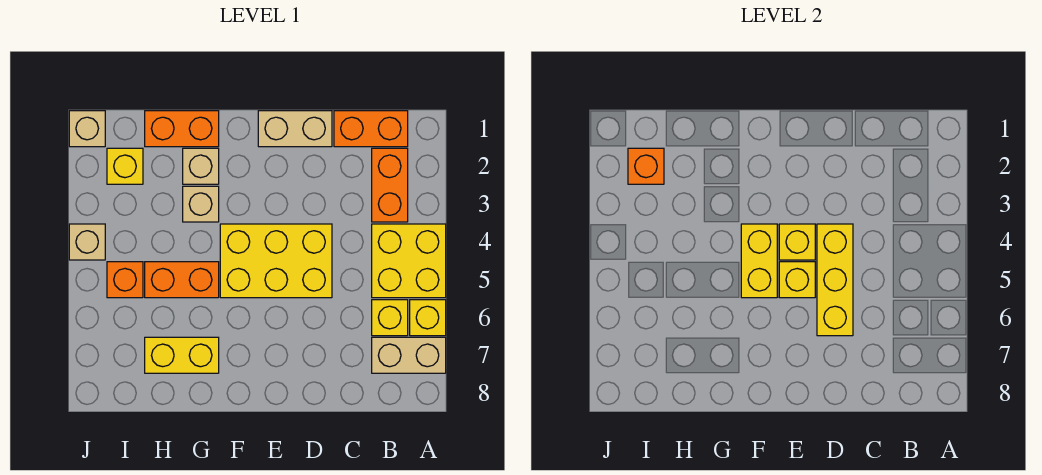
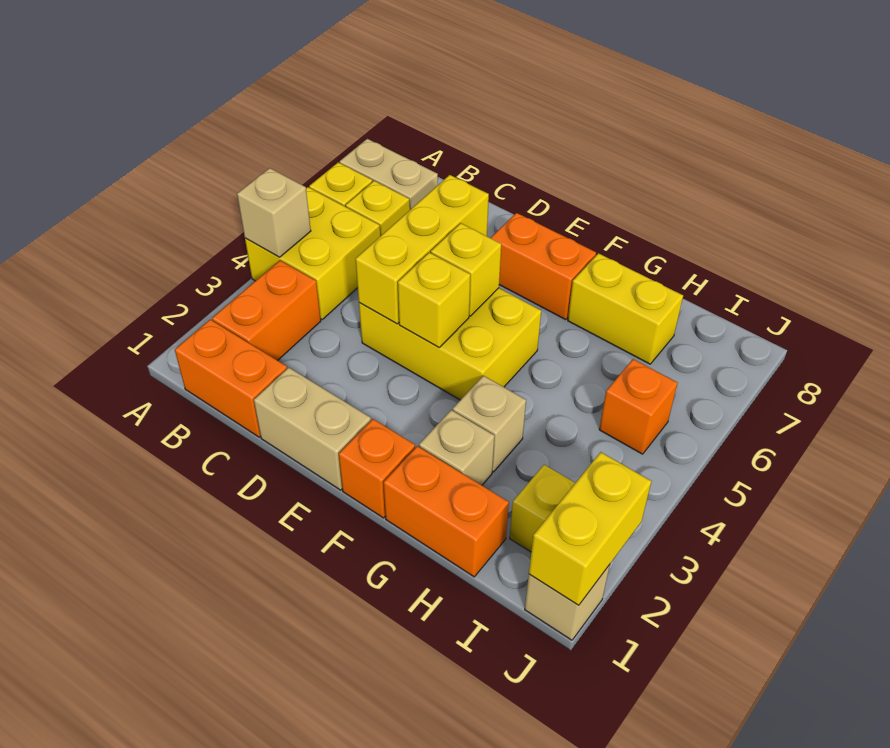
yellow 1x2 brick [741,224,777,298] -> yellow 1x2 brick moved to [529,452,651,605]
orange 1x2 brick [145,262,219,298] -> orange 1x2 brick moved to [491,213,596,320]
orange 1x1 brick [628,148,664,184] -> orange 1x1 brick moved to [339,419,415,518]
tan 1x1 brick [69,224,105,260] -> tan 1x1 brick moved to [237,168,311,257]

